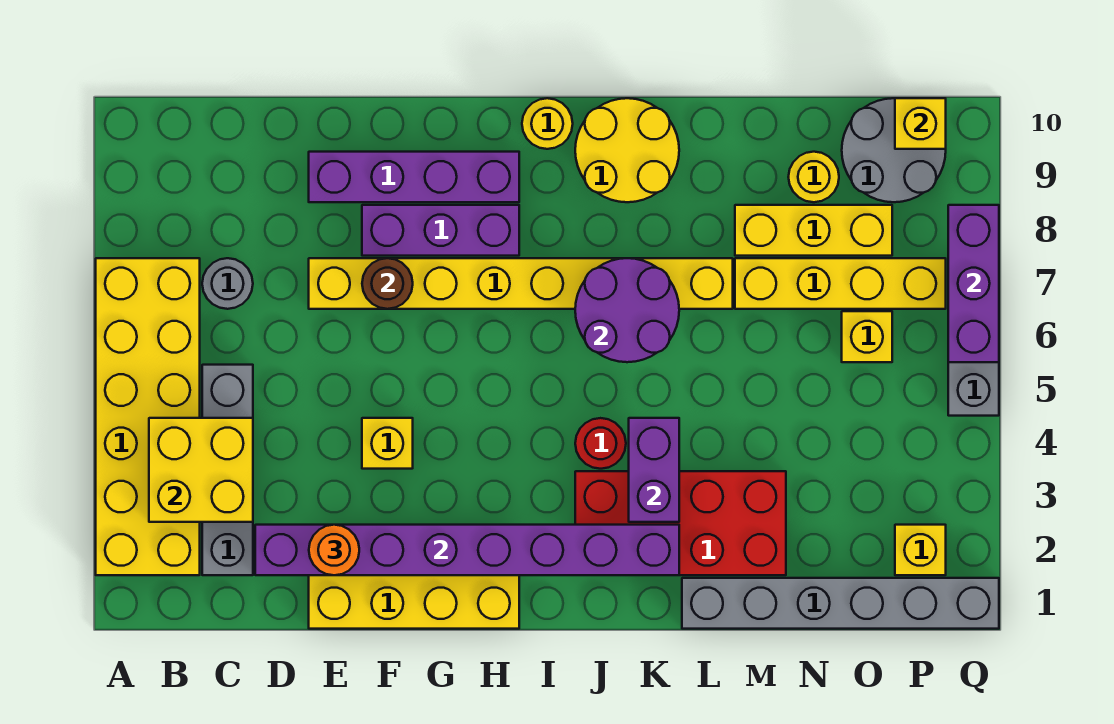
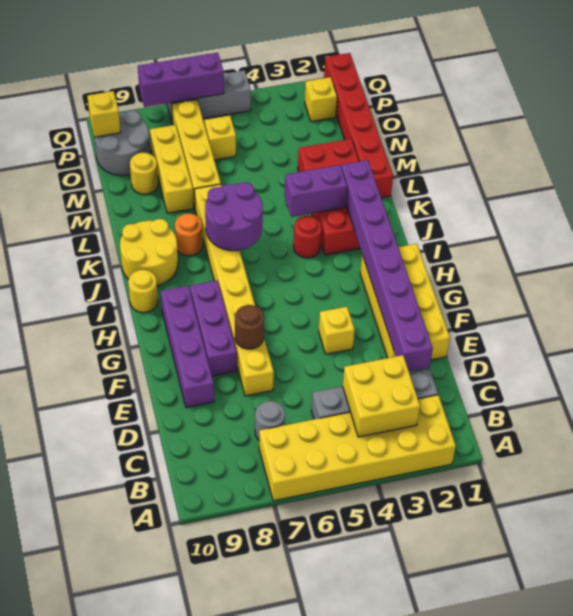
orange 1x1 round brick [309,525,359,575] -> orange 1x1 round brick moved to [175,213,203,256]
grey 1x6 brick [682,578,999,629] -> red 1x6 brick [324,53,393,198]

